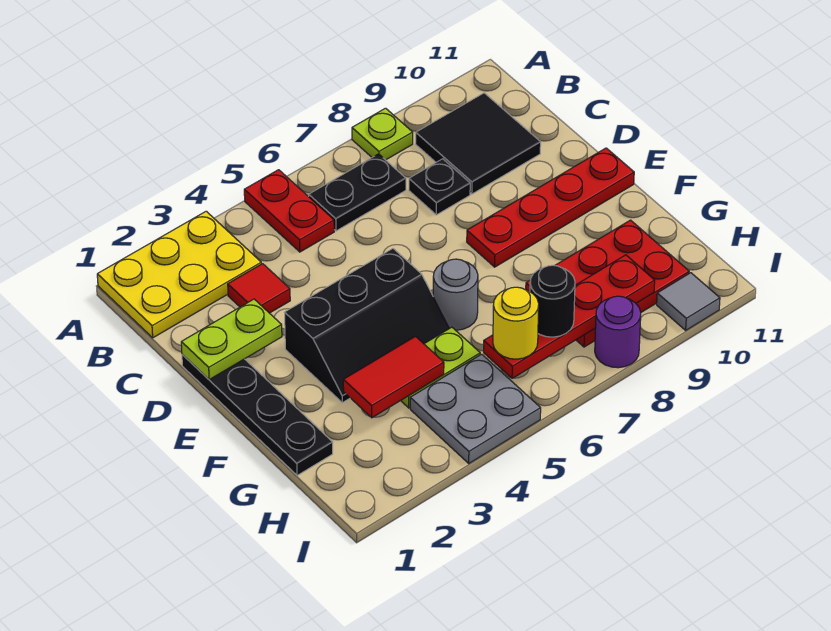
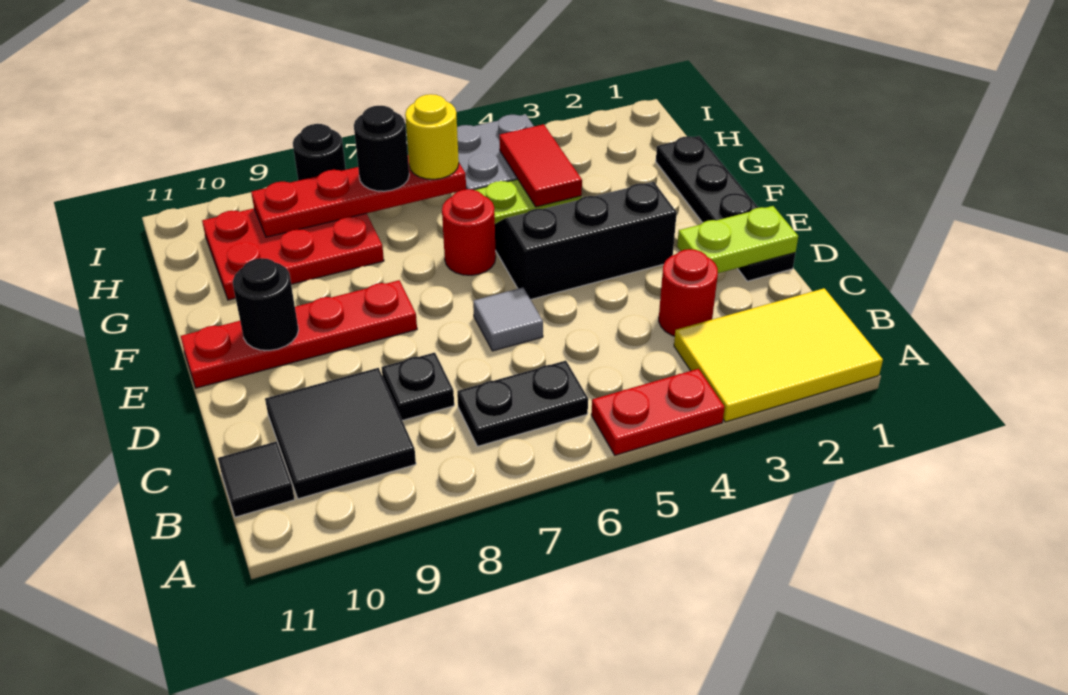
yellow 2x3 plate [97,211,261,338] -> yellow 2x3 tile [674,288,883,422]
red 1x2 plate [244,170,334,252] -> red 1x2 plate turned to [591,369,725,455]
lime 1x1 plate [352,108,413,160] -> none
none -> black 1x1 tile [218,441,295,517]
red 1x1 tile [228,264,290,313] -> red 1x1 round brick [659,249,718,336]
none -> black 1x1 round brick [233,258,298,351]
grey 1x1 round brick [433,259,478,330] -> red 1x1 round brick [442,189,496,275]
red 1x2 tile [343,336,444,418] -> red 1x2 tile turned to [499,124,582,207]
purple 1x1 round brick [595,296,641,368] -> black 1x1 round brick [293,124,346,181]
grey 1x1 tile [657,273,720,330] -> grey 1x1 tile moved to [473,288,543,351]

